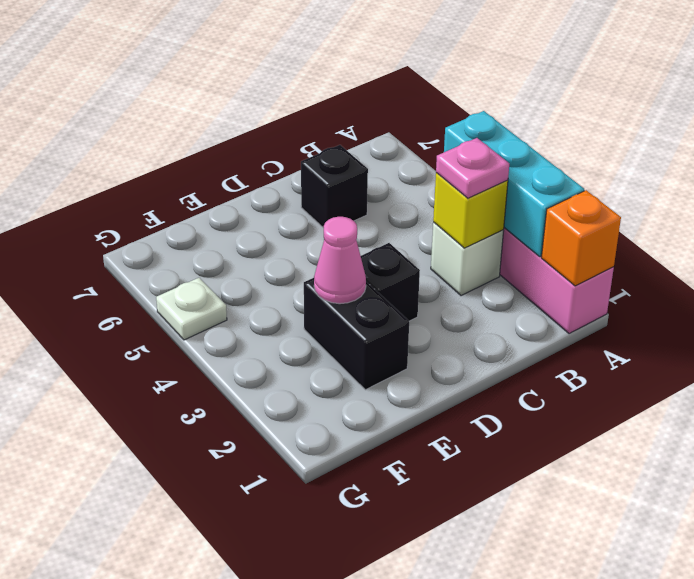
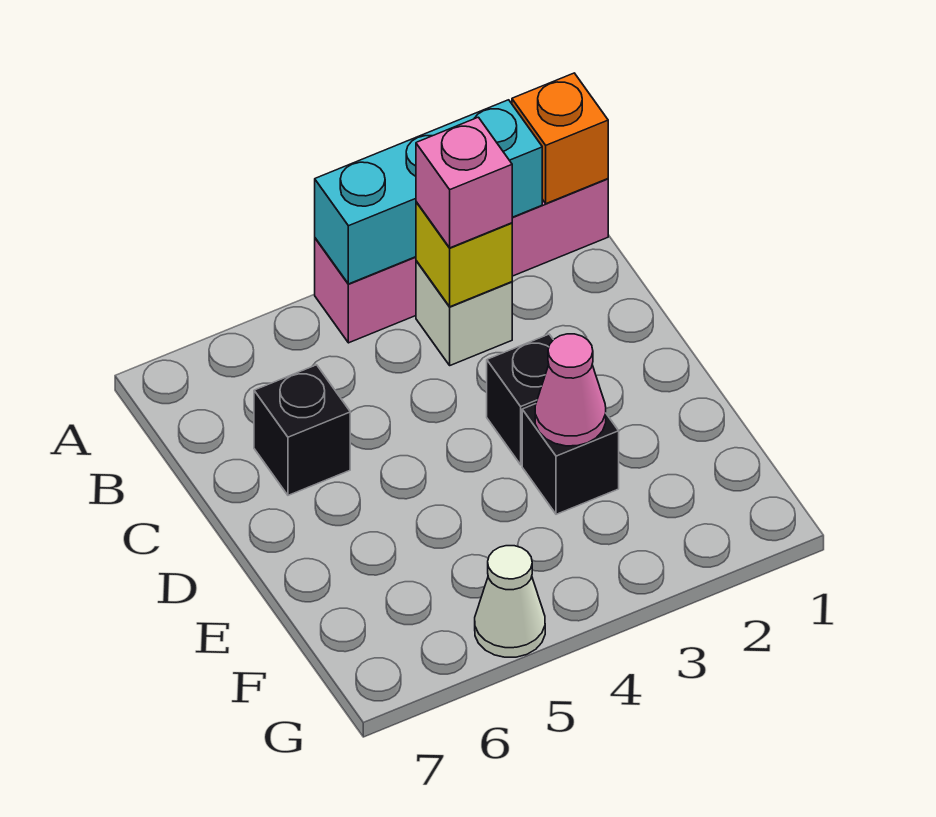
pink 1x1 plate [436,138,509,198] -> pink 1x1 brick [416,117,512,248]
black 1x2 brick [304,278,409,390] -> black 1x1 brick [522,404,619,514]
white 1x1 plate [156,278,227,340] -> white 1x1 cone [475,546,545,657]

